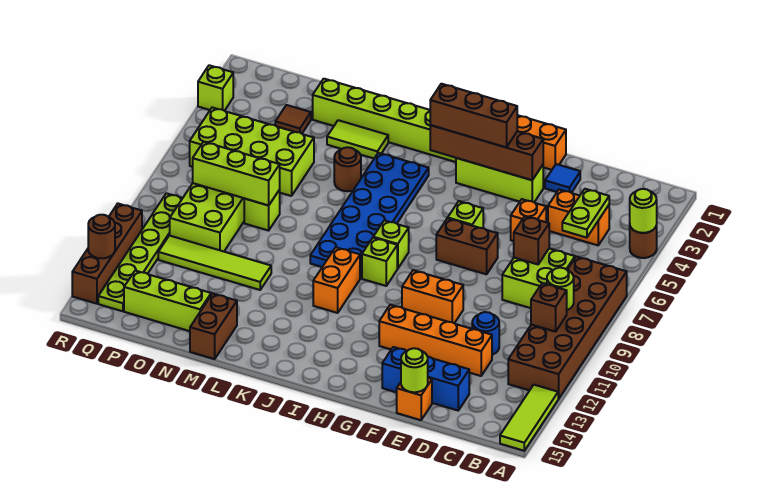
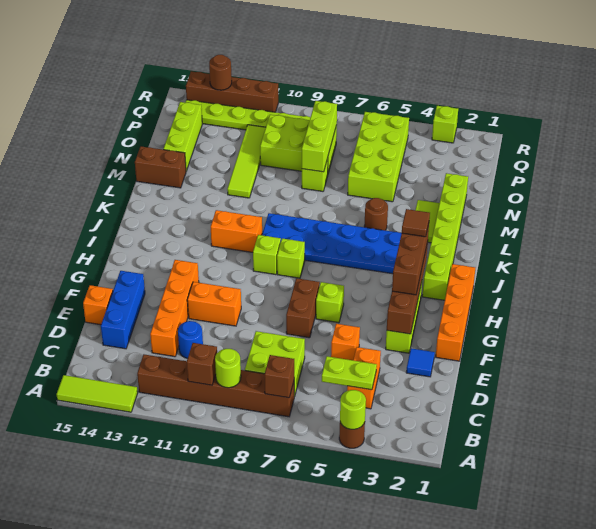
brown 2x6 brick [508,257,627,399] -> brown 1x6 brick [137,355,294,417]
brown 1x1 brick [514,216,549,264] -> brown 1x1 brick moved to [264,355,294,398]
lime 1x1 round brick [401,348,428,392] -> none
orange 1x2 brick [402,270,463,323] -> orange 1x2 brick turned to [187,282,241,326]
brown 1x1 tile [275,105,311,134] -> brown 1x1 tile moved to [402,209,430,237]

